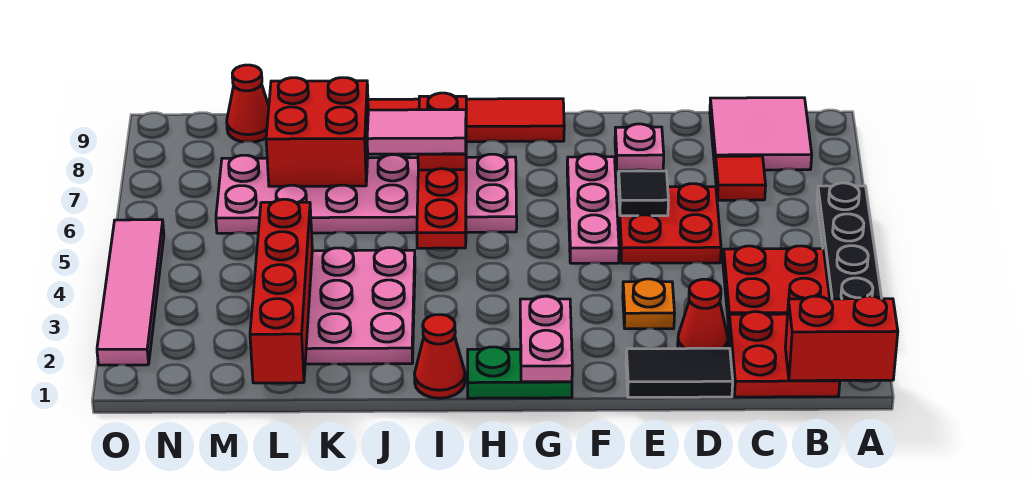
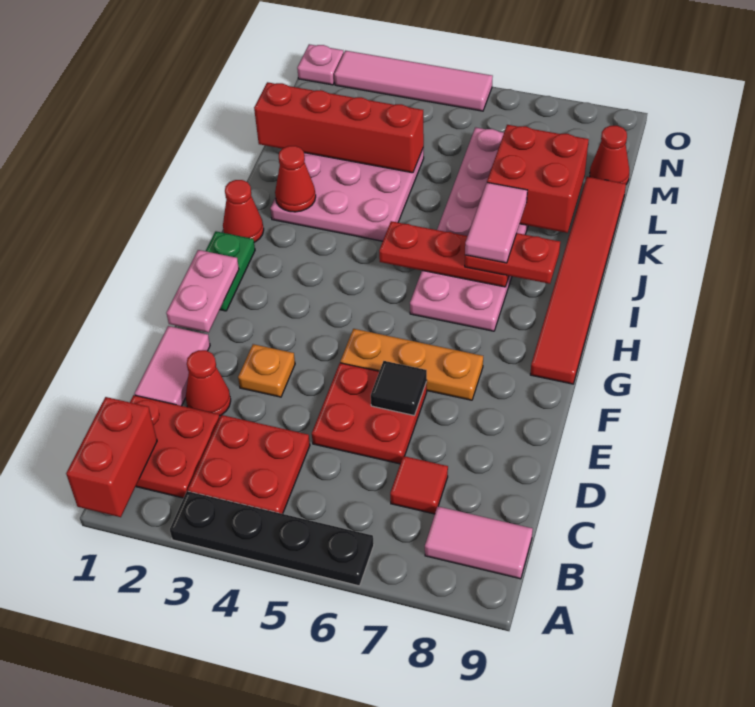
pink 2x2 tile [710,98,812,170] -> pink 1x2 tile [425,506,533,579]
black 1x2 tile [626,348,733,397] -> pink 1x2 tile [135,326,210,406]
pink 1x1 plate [615,124,664,171] -> pink 1x1 plate moved to [297,44,344,85]
pink 1x3 plate [567,154,619,263] -> orange 1x3 plate [340,329,483,400]
pink 1x2 plate [520,296,572,382] -> pink 1x2 plate turned to [166,250,239,332]
none -> red 1x1 cone [275,146,316,212]

